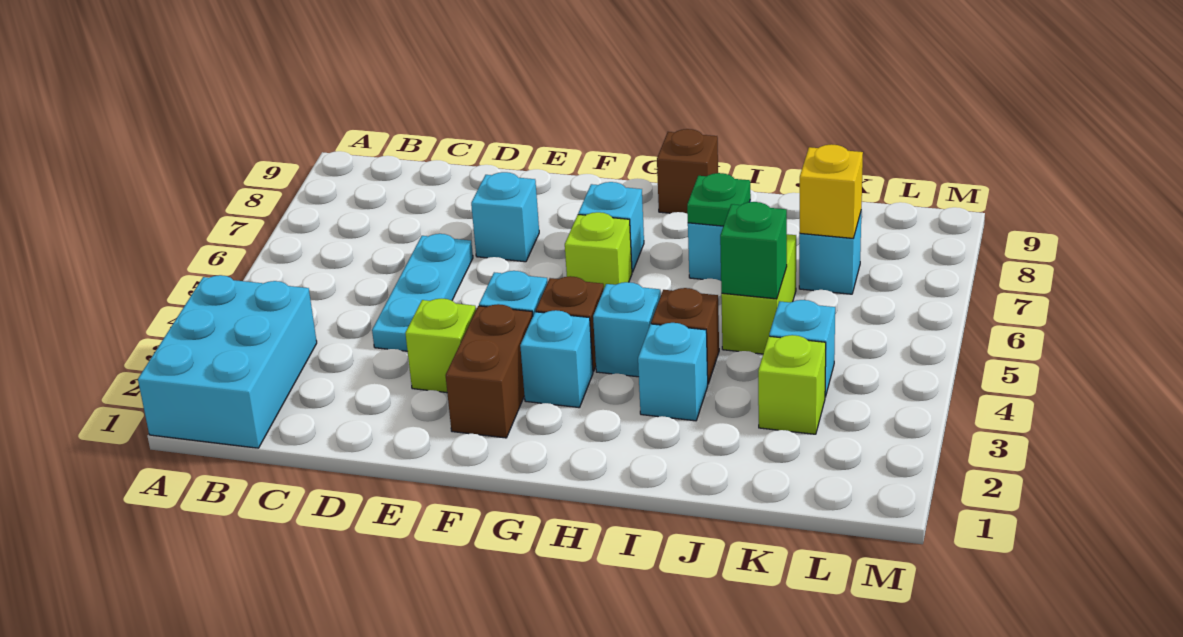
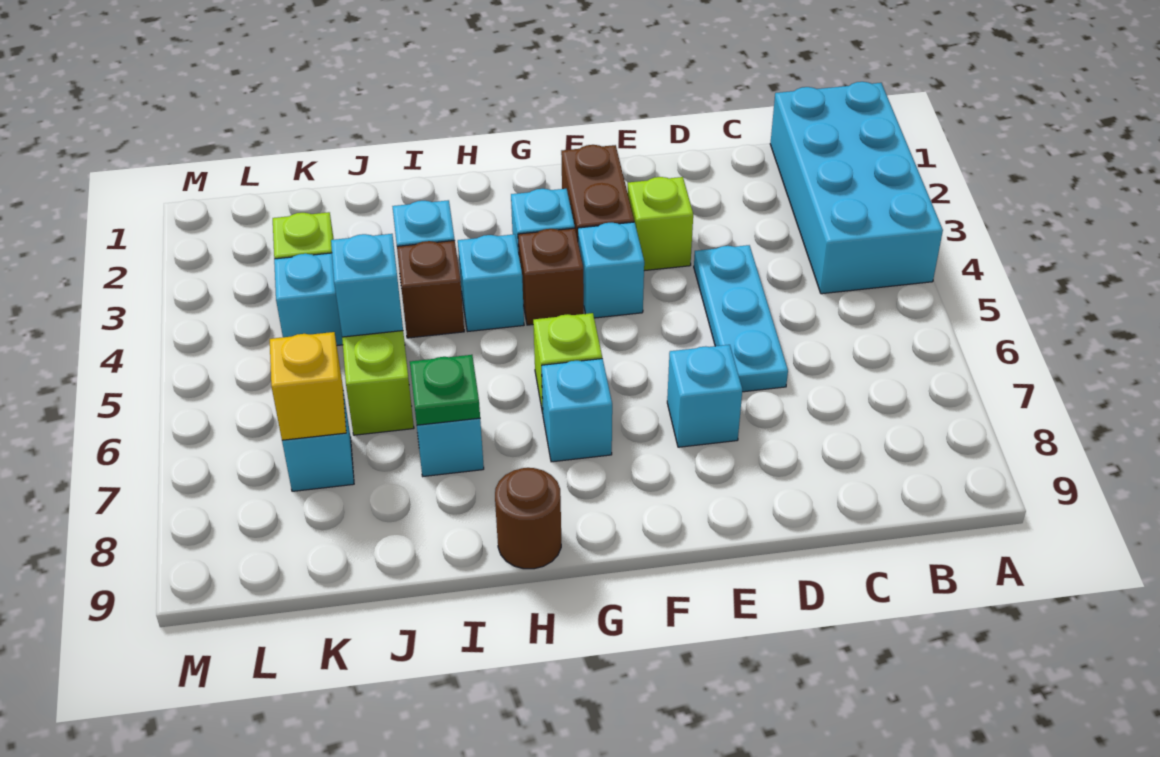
cyan 2x3 brick [138,275,317,448] -> cyan 2x4 brick [770,82,943,294]
brown 1x1 brick [657,129,718,213] -> brown 1x1 round brick [495,468,561,569]
green 1x1 brick [720,202,787,299] -> cyan 1x1 brick [331,234,403,337]

